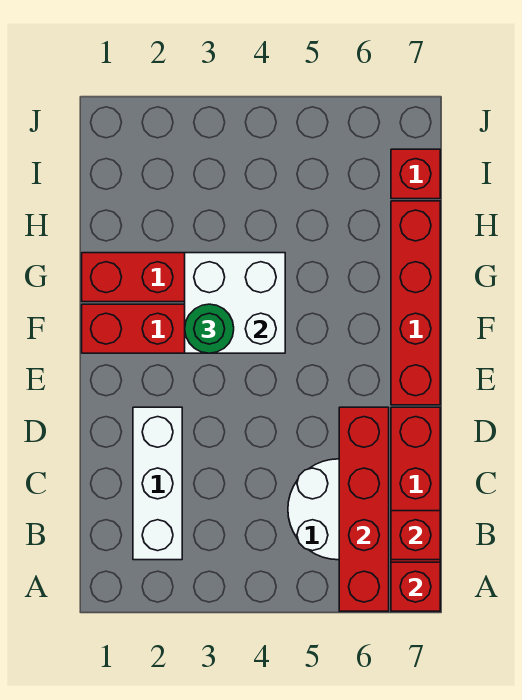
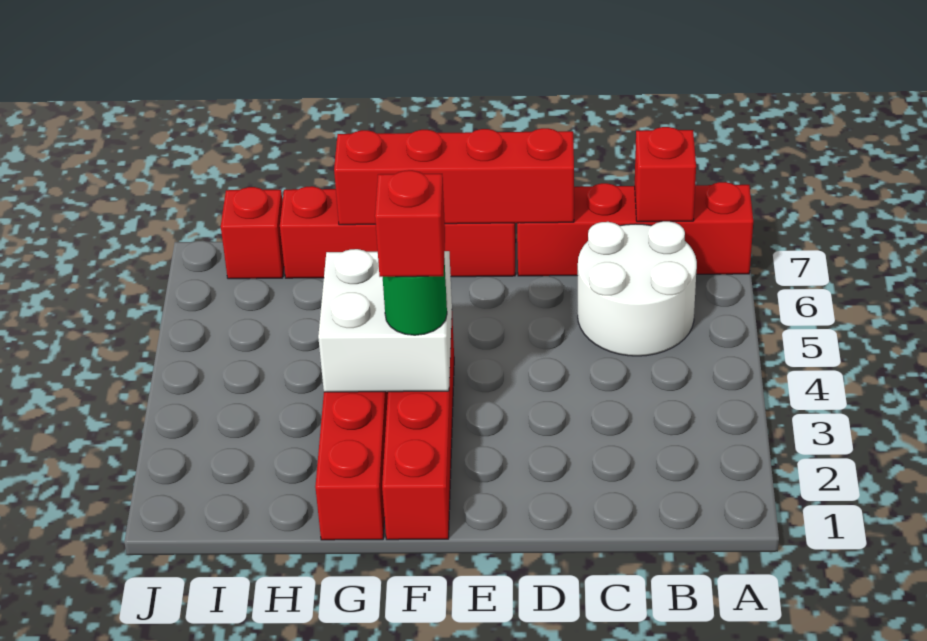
red 1x4 brick [339,407,389,611] -> red 1x4 brick moved to [334,128,574,225]
red 1x1 brick [391,562,440,611] -> red 1x1 brick moved to [375,170,445,277]
white 1x3 brick [133,407,182,560] -> none

